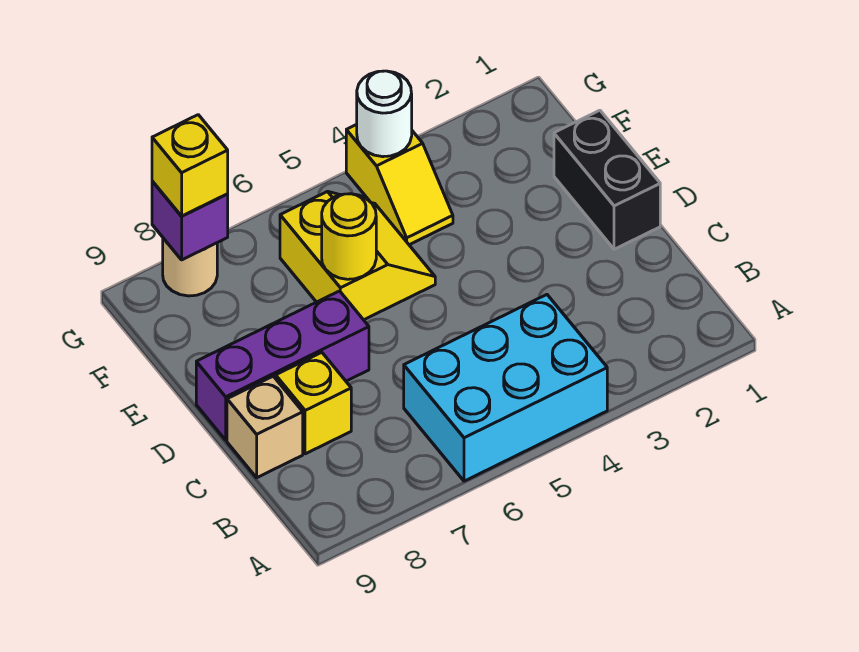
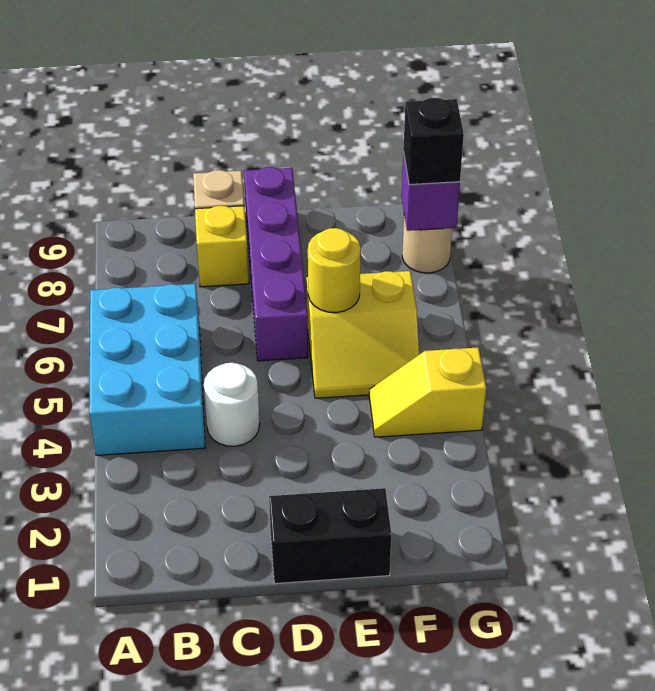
purple 1x3 brick [196,291,369,440] -> purple 1x4 brick [244,167,308,361]
white 1x1 round brick [357,71,412,157] -> white 1x1 round brick moved to [204,363,260,446]
yellow 1x1 brick [152,115,228,216] -> black 1x1 brick [403,98,464,185]

